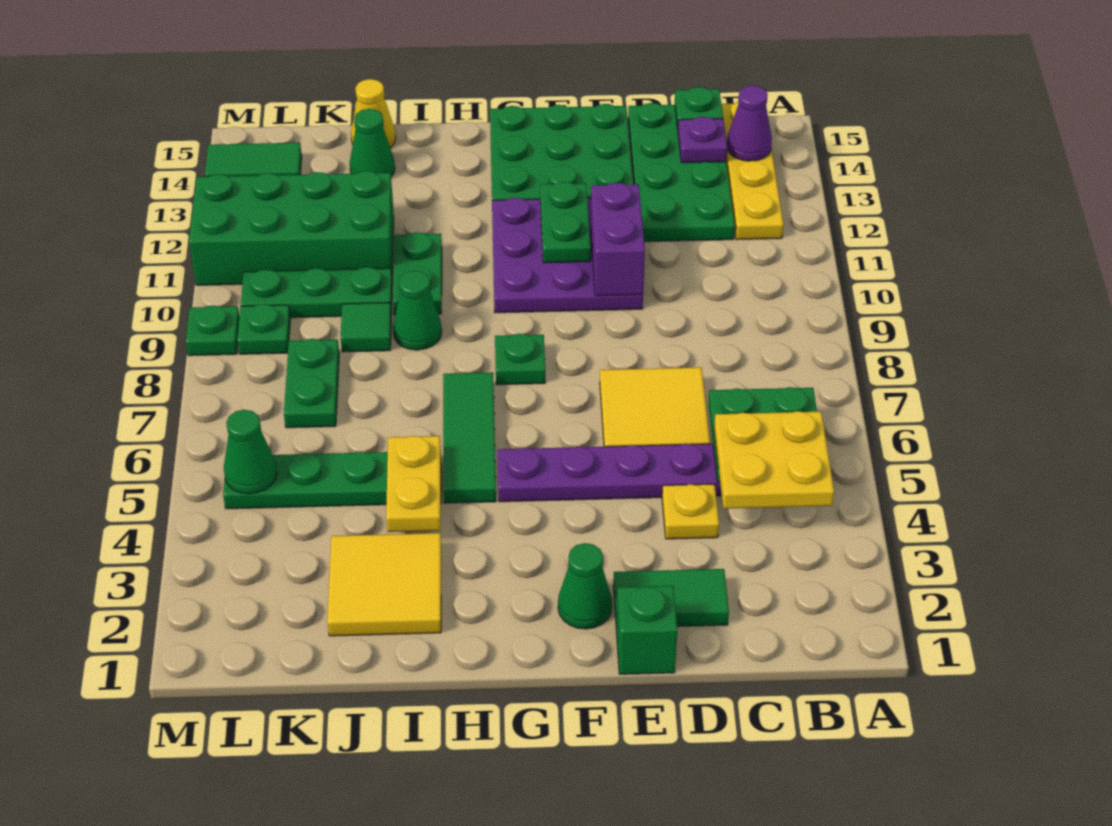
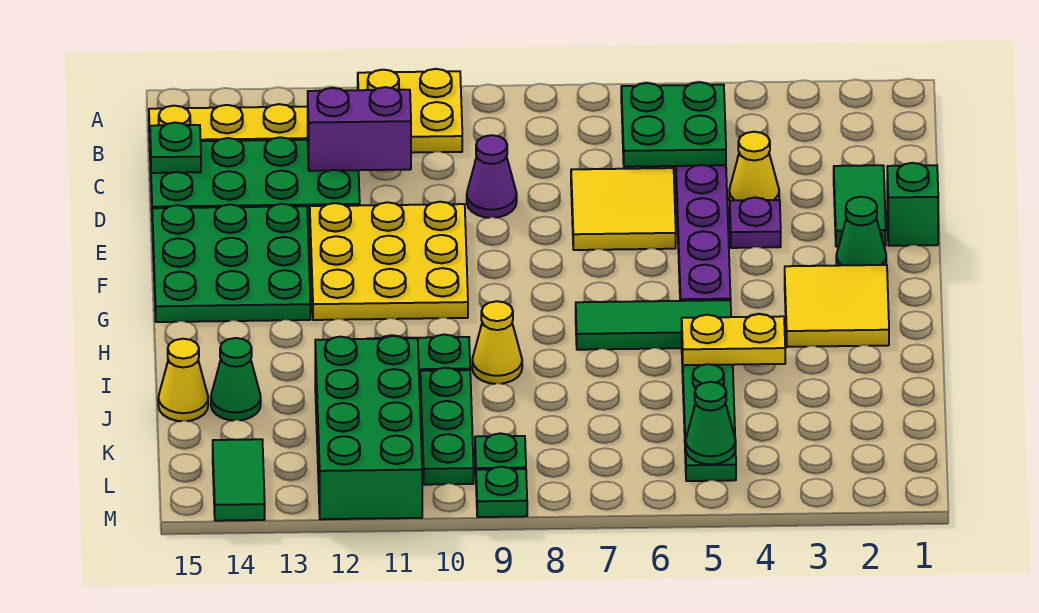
yellow 2x2 plate [714,411,834,509] -> yellow 2x2 plate moved to [358,69,462,153]
purple 1x1 cone [727,85,772,161] -> purple 1x1 cone moved to [467,135,517,218]
purple 1x1 plate [678,117,727,163] -> purple 1x1 plate moved to [730,198,781,248]
yellow 1x1 plate [662,484,719,539] -> yellow 1x1 cone [729,132,779,201]
purple 3x3 plate [492,198,643,313] -> yellow 3x3 plate [310,202,468,320]
purple 1x2 brick [591,183,645,296] -> purple 1x2 brick moved to [308,87,411,171]
green 1x2 plate [540,182,591,263] -> none
green 1x1 plate [495,334,545,385] -> none
yellow 2x2 tile [327,533,441,636] -> yellow 2x2 tile moved to [785,265,889,347]
green 1x1 cone [393,271,442,350] -> yellow 1x1 cone [472,301,522,384]
green 1x1 tile [341,303,391,352] -> none
green 1x2 plate [284,339,339,428] -> none

